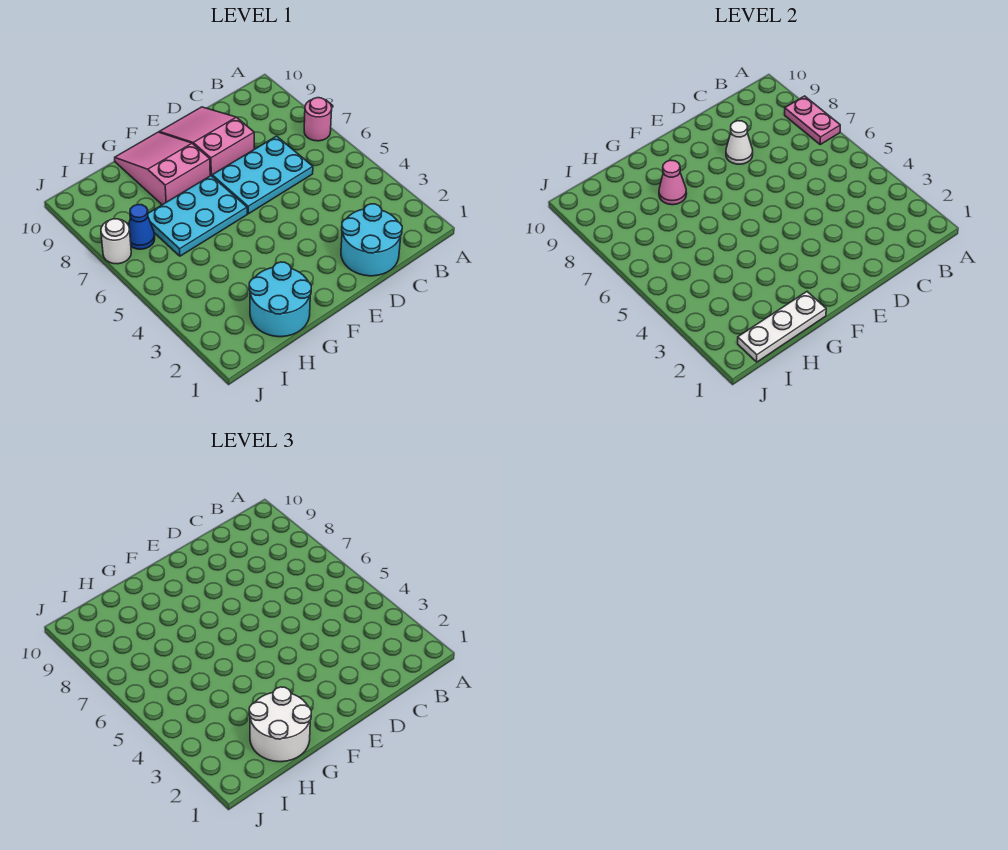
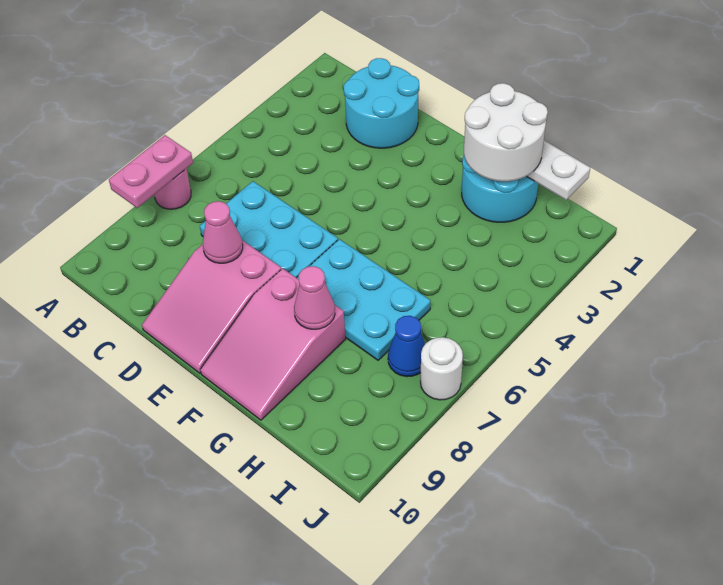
white 1x1 cone [726,121,753,164] -> pink 1x1 cone [203,201,243,263]

